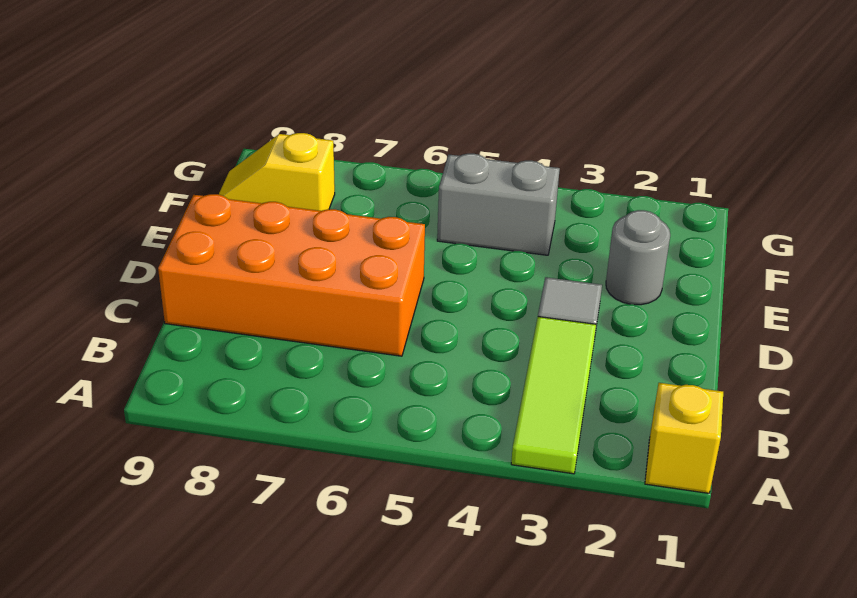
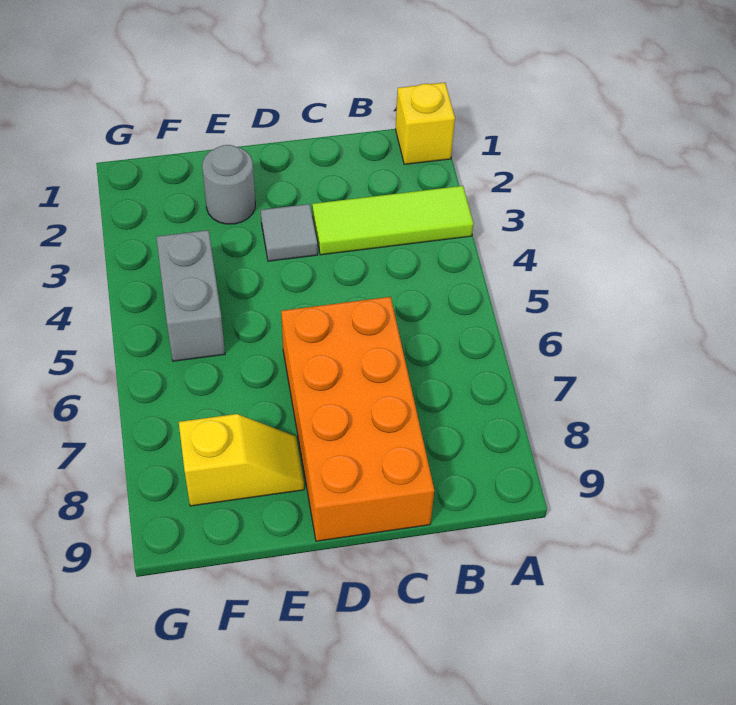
yellow 1x2 slope [219,133,335,211] -> yellow 1x2 slope turned to [179,414,304,506]

